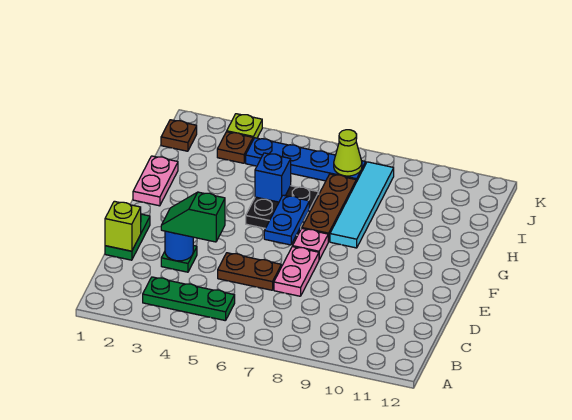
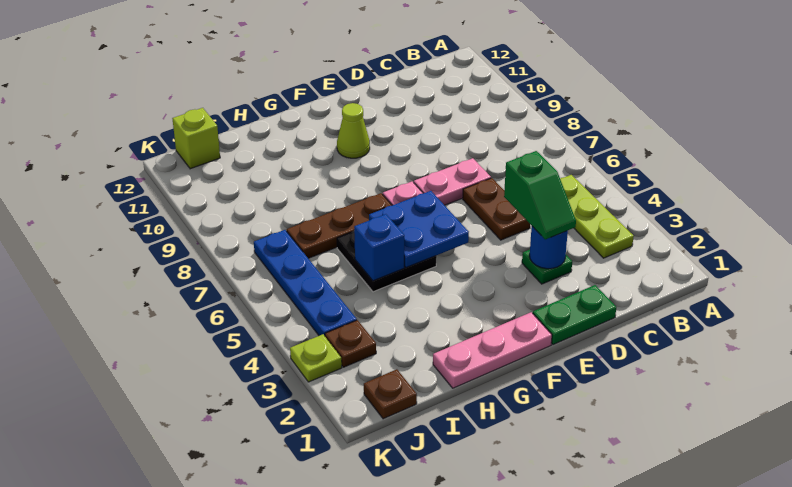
green 1x3 plate [143,277,235,321] -> lime 1x3 plate [560,175,634,258]
lime 1x1 brick [105,201,141,251] -> lime 1x1 brick moved to [172,108,220,169]
blue 1x2 plate [264,195,309,245] -> blue 2x2 plate [369,191,469,268]
pink 1x2 plate [133,156,178,206] -> pink 1x3 plate [433,312,552,388]
cyan 1x4 tile [330,162,394,248] -> none
lime 1x1 cone [334,130,362,176] -> lime 1x1 cone moved to [337,103,370,158]

